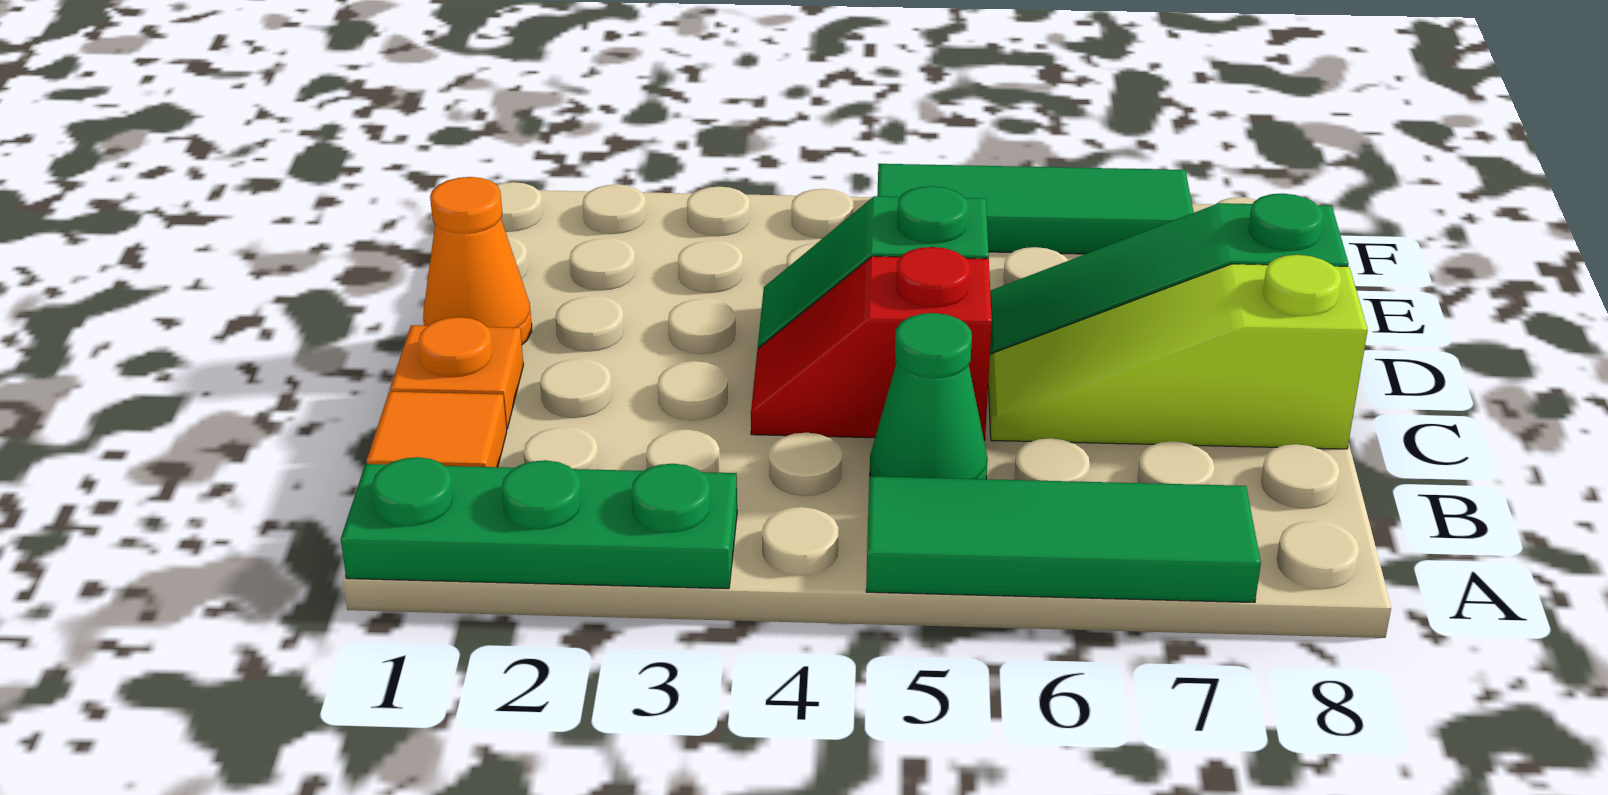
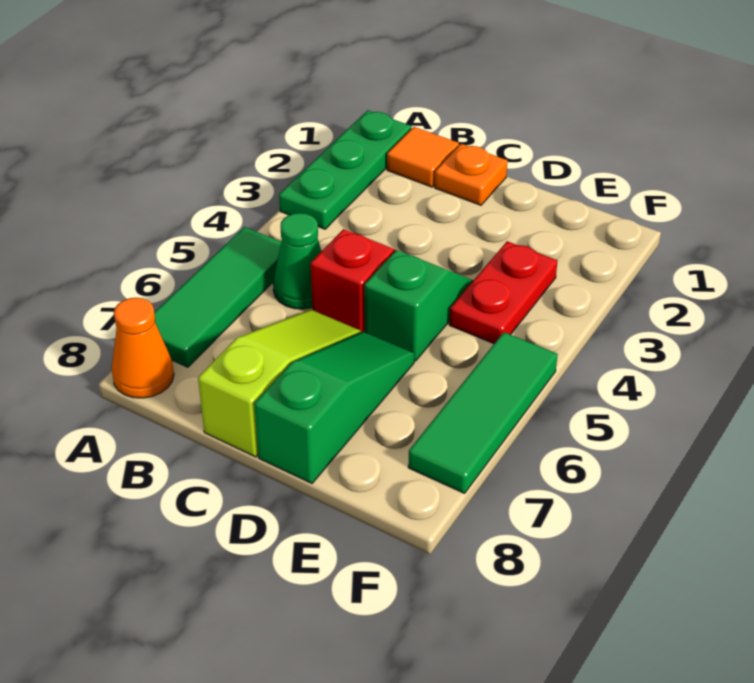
orange 1x1 cone [423,177,532,344] -> orange 1x1 cone moved to [112,298,174,398]
none -> red 1x2 plate [449,241,558,344]

